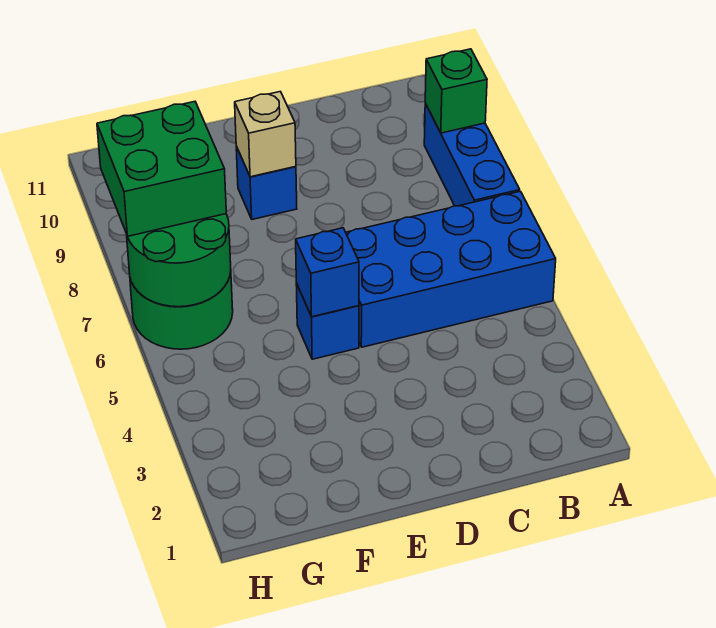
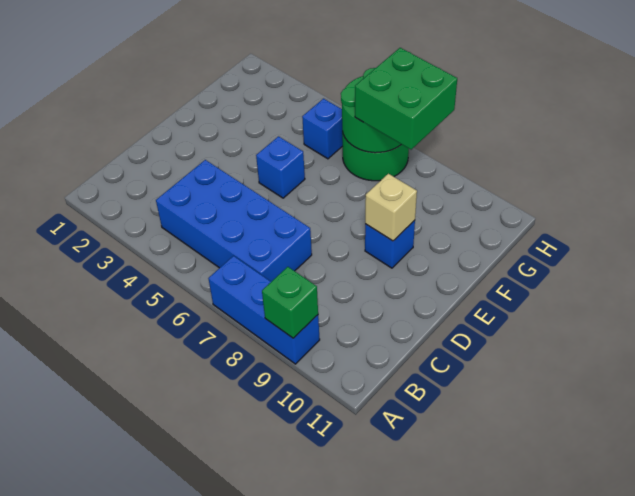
blue 2x4 brick [346,191,556,347] -> blue 2x4 brick turned to [156,160,312,282]
blue 1x1 brick [296,228,359,317] -> blue 1x1 brick moved to [302,98,343,159]

